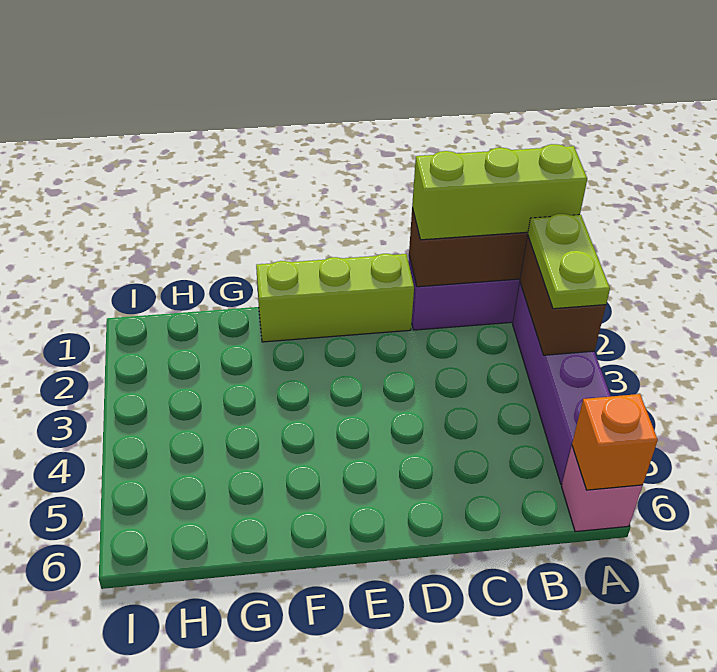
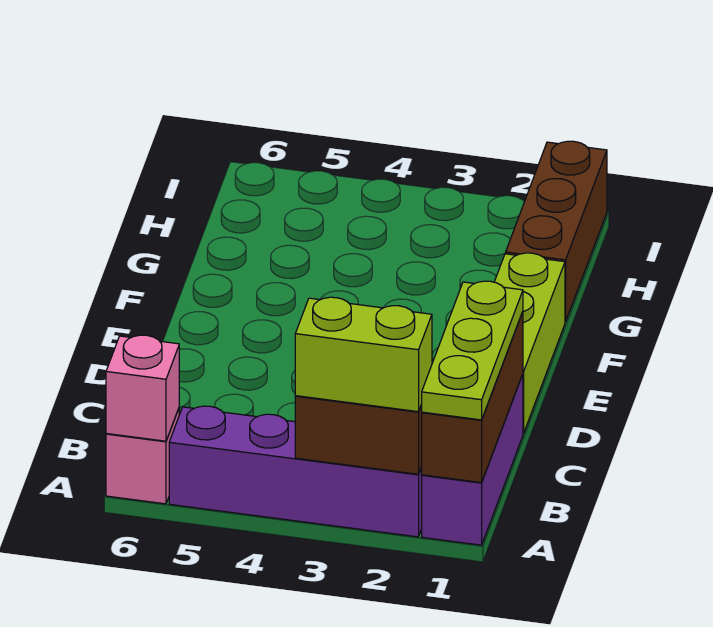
lime 1x3 brick [412,144,587,240] -> lime 1x3 plate [421,281,523,420]
lime 1x2 plate [528,214,610,309] -> lime 1x2 brick [295,297,432,412]
orange 1x1 brick [572,394,658,490] -> pink 1x1 brick [106,335,179,441]
none -> brown 1x3 brick [506,141,607,322]

